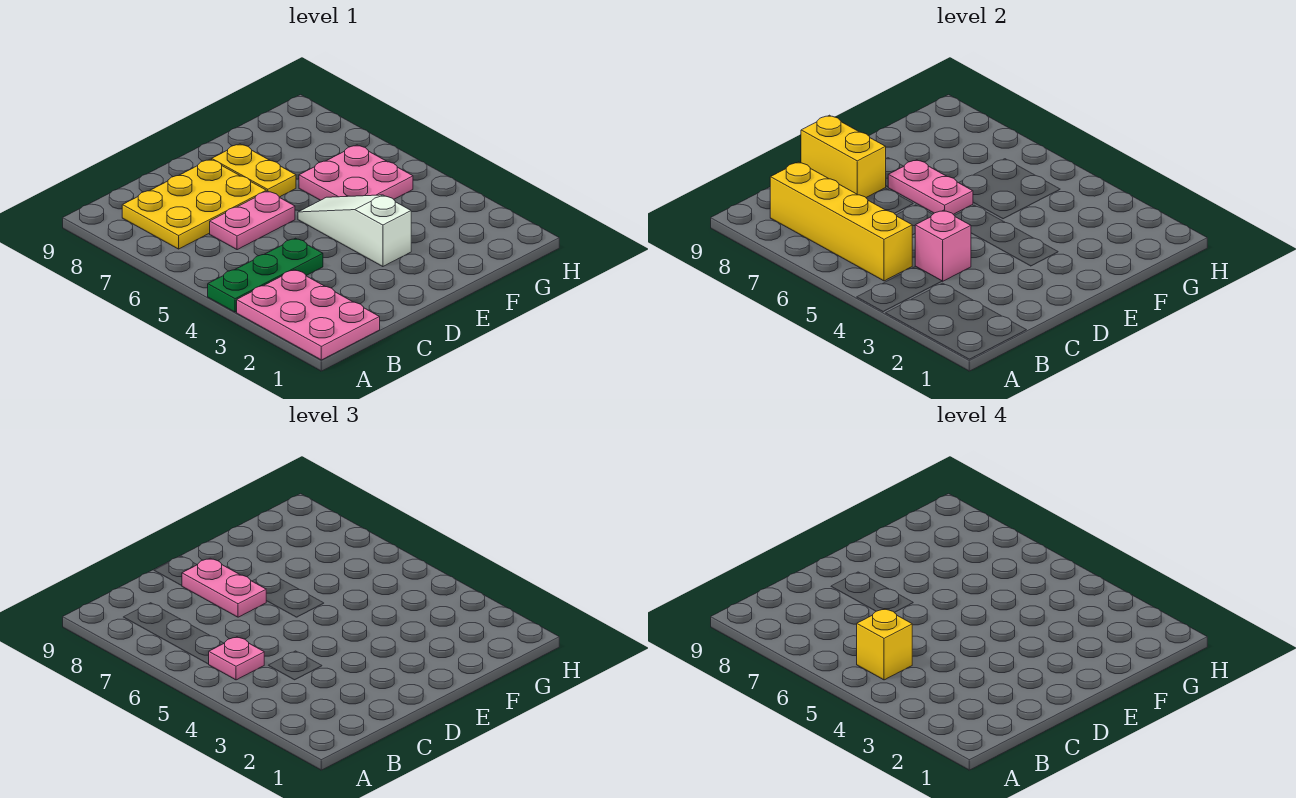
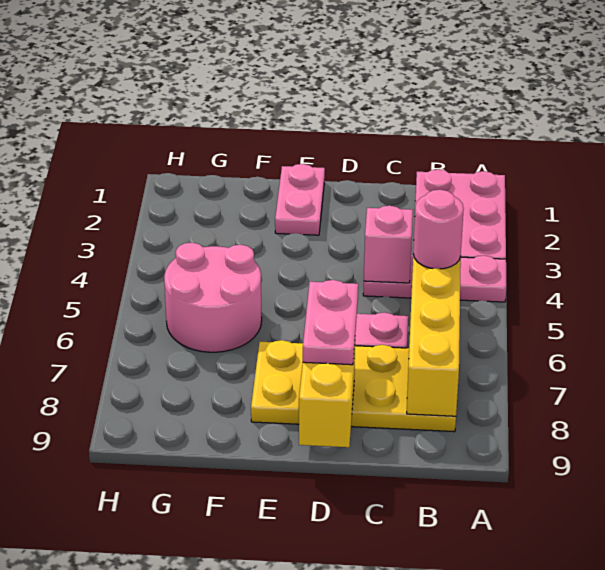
green 1x3 plate [208,238,323,312] -> pink 1x3 plate [363,255,507,302]
pink 1x1 plate [209,637,264,680] -> pink 1x1 round brick [413,190,464,269]
yellow 1x1 brick [857,609,912,680] -> none
white 1x3 slope [298,195,411,267] -> none
pink 1x2 plate [888,160,973,214] -> pink 1x2 plate moved to [275,164,325,235]
pink 2x2 plate [299,145,413,200] -> pink 2x2 round brick [164,243,262,352]

